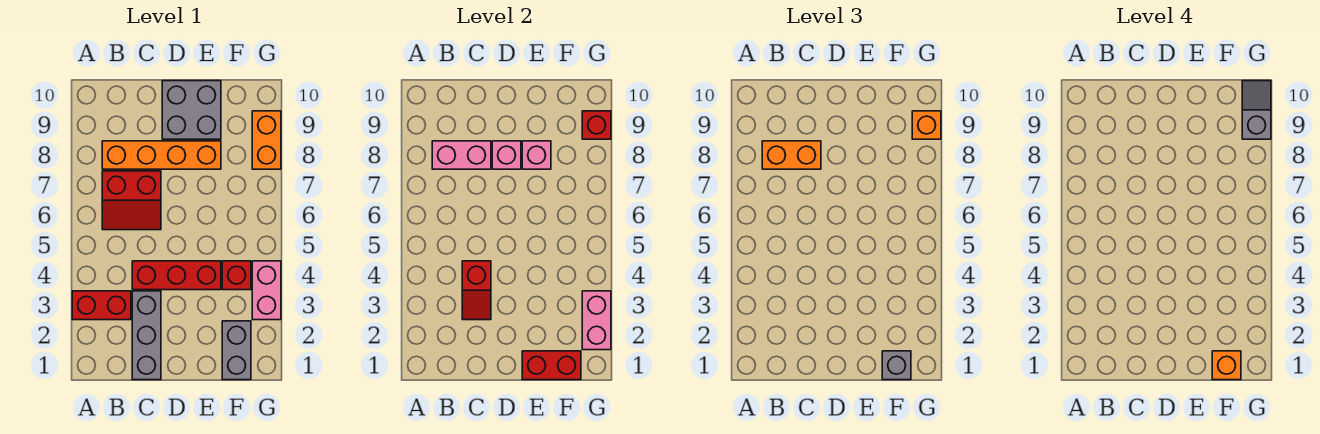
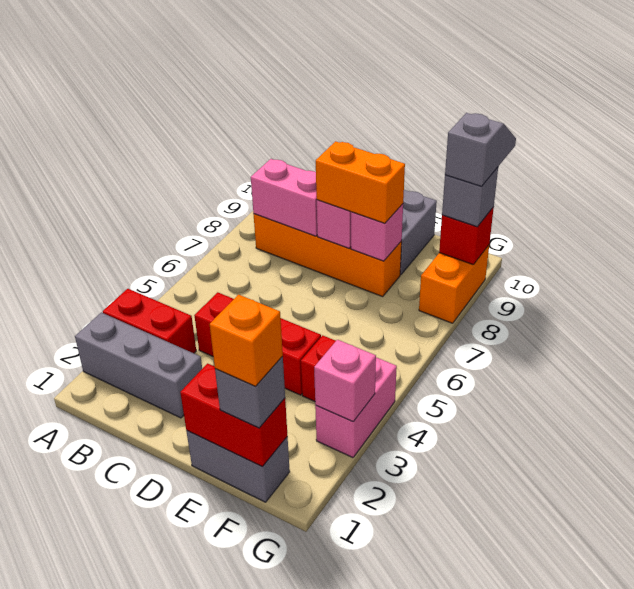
red 2x2 slope [102,171,161,230] -> none
orange 1x2 brick [762,141,821,169] -> orange 1x2 brick moved to [316,141,405,224]
grey 1x3 brick [132,291,161,380] -> grey 1x3 brick turned to [75,312,202,418]
red 1x2 slope [462,261,491,320] -> none
grey 1x2 brick [222,321,251,380] -> grey 1x2 brick turned to [186,431,290,502]
pink 1x2 brick [582,291,611,350] -> pink 1x1 brick [314,340,376,422]
orange 1x1 brick [912,111,941,139] -> grey 1x1 brick [442,167,498,227]

